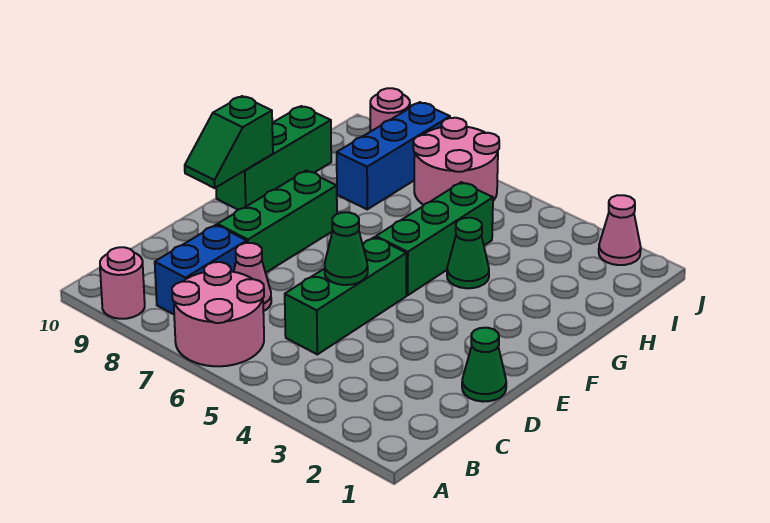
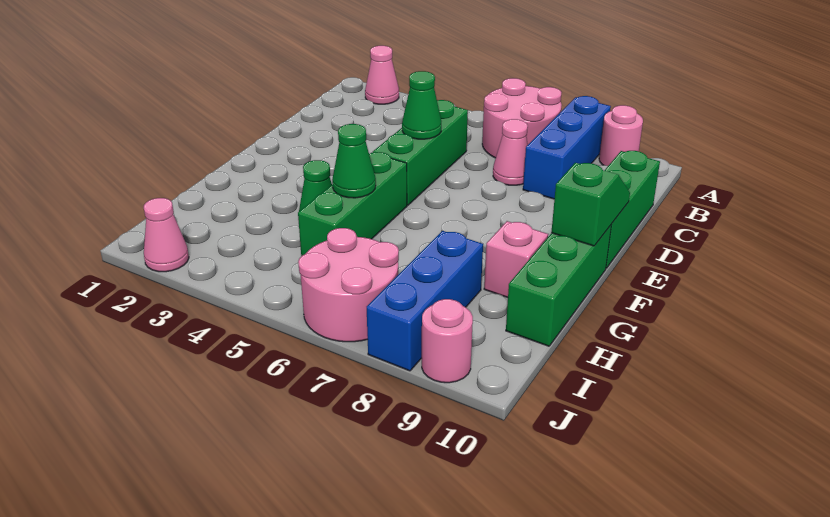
none -> pink 1x1 cone [365,46,399,104]
blue 1x2 brick [155,225,247,314] -> blue 1x3 brick [523,96,611,199]
green 1x1 cone [462,328,506,402] -> green 1x1 cone moved to [332,124,376,198]
green 1x3 brick [217,171,337,273] -> green 1x3 brick moved to [604,151,660,268]
none -> pink 1x1 brick [484,221,548,298]

